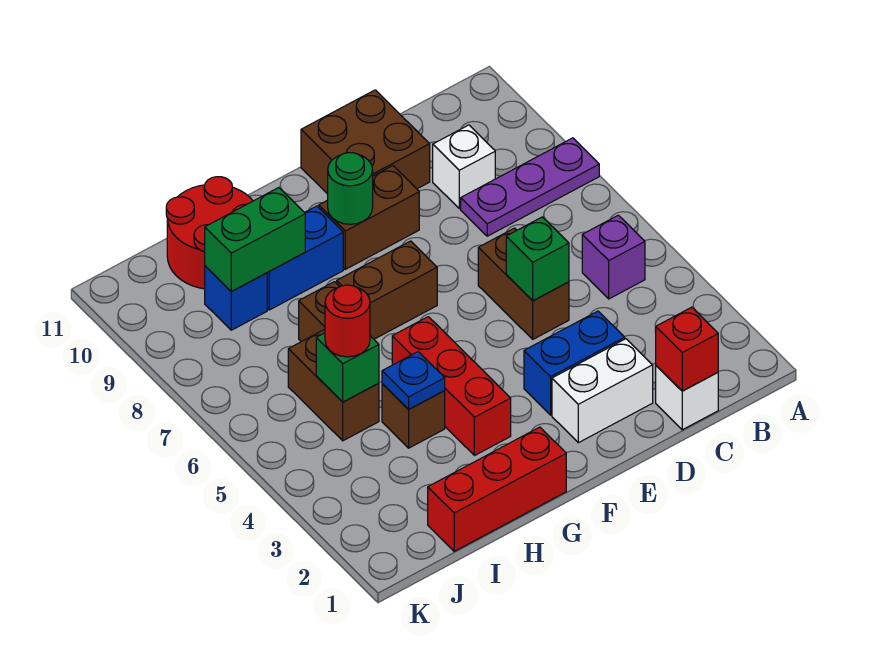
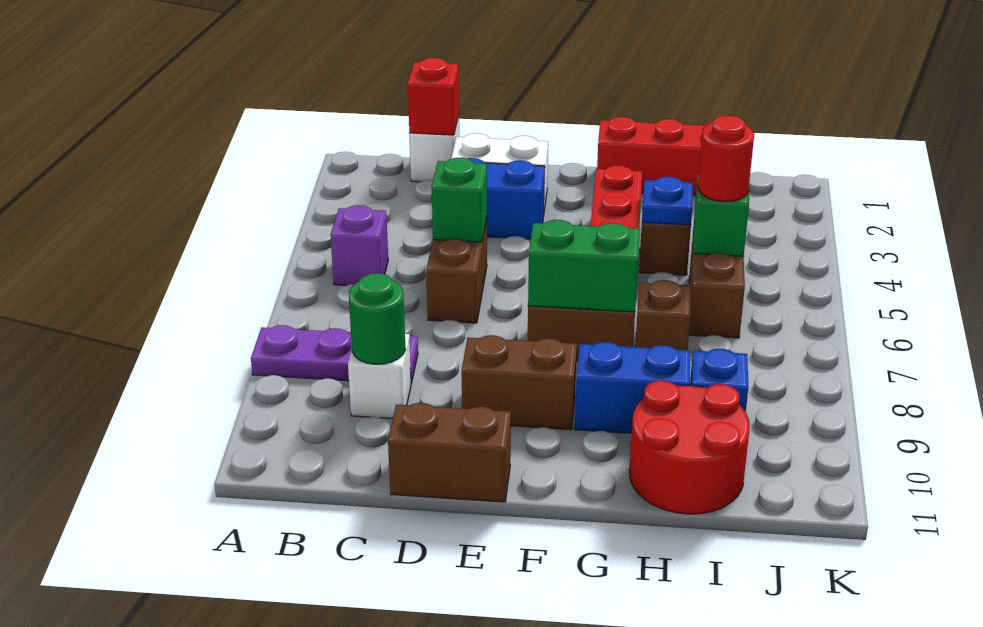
brown 2x2 brick [301,90,430,194] -> brown 1x2 brick [388,403,511,502]
green 1x1 round brick [328,153,373,224] -> green 1x1 round brick moved to [349,273,406,364]
green 1x2 brick [205,188,305,292] -> green 1x2 brick moved to [528,220,640,312]

